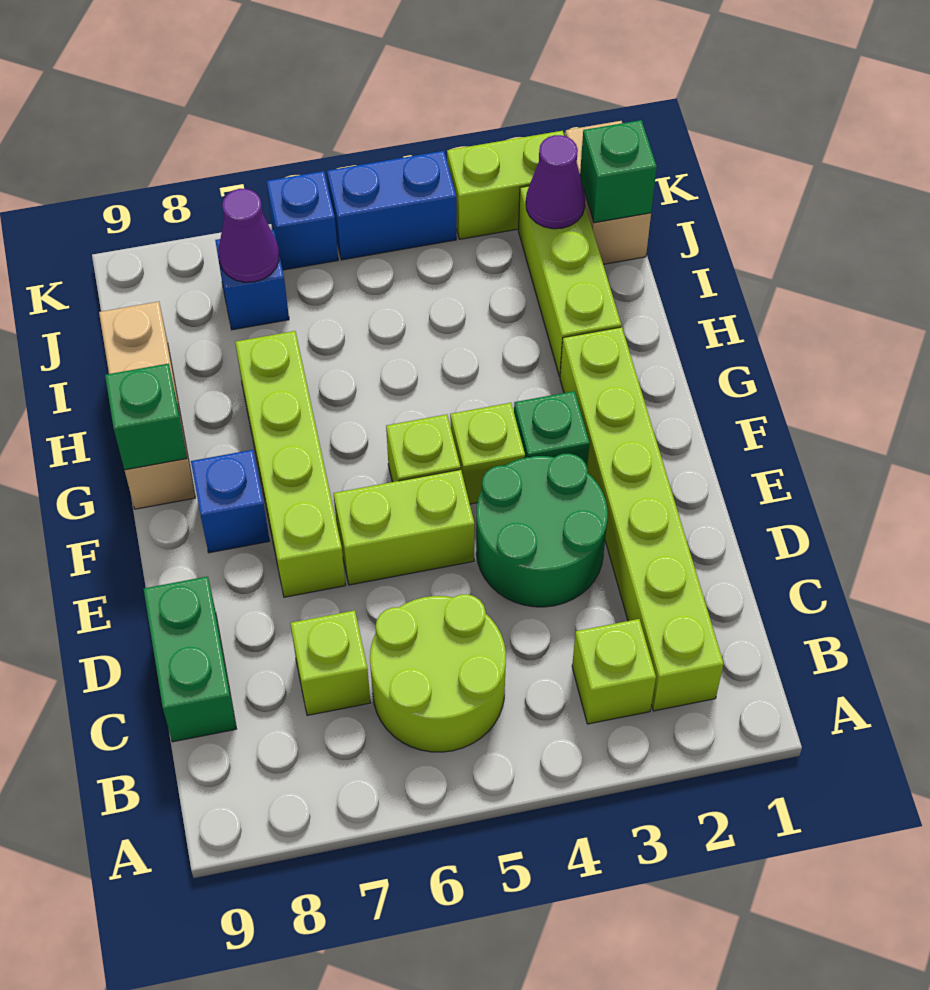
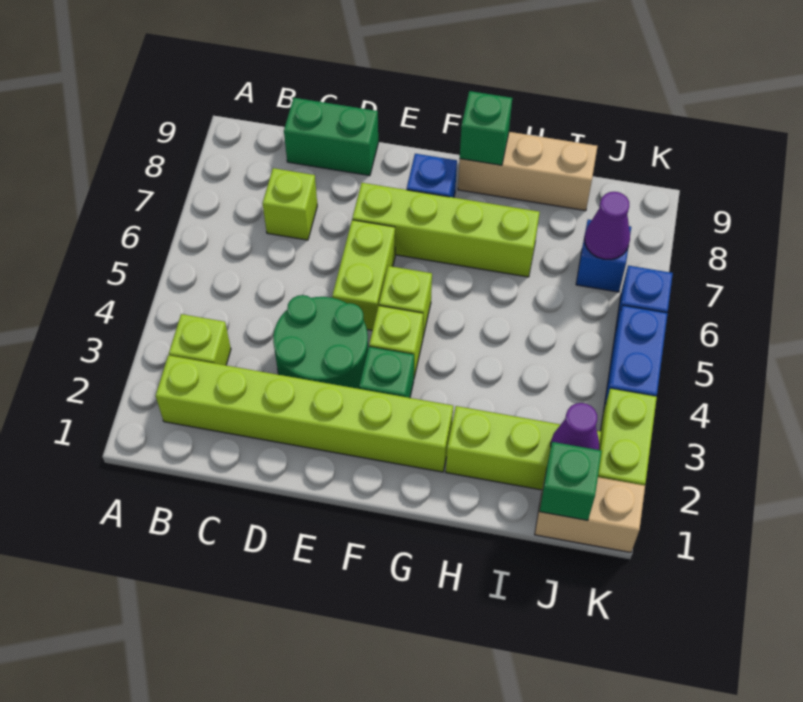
lime 2x2 round brick [370,594,506,752] -> none

